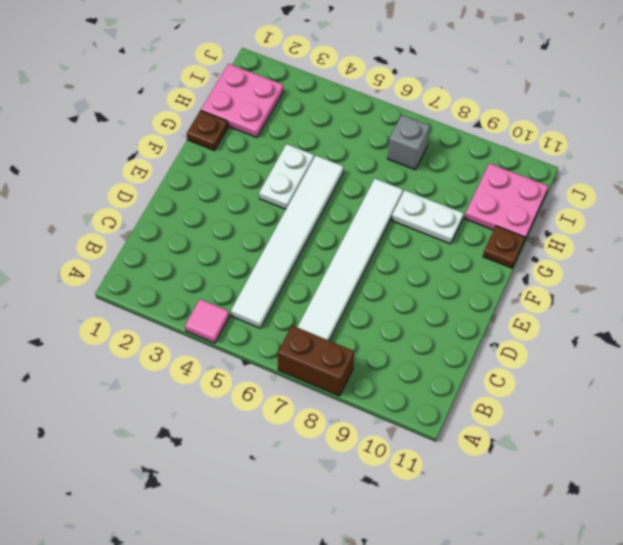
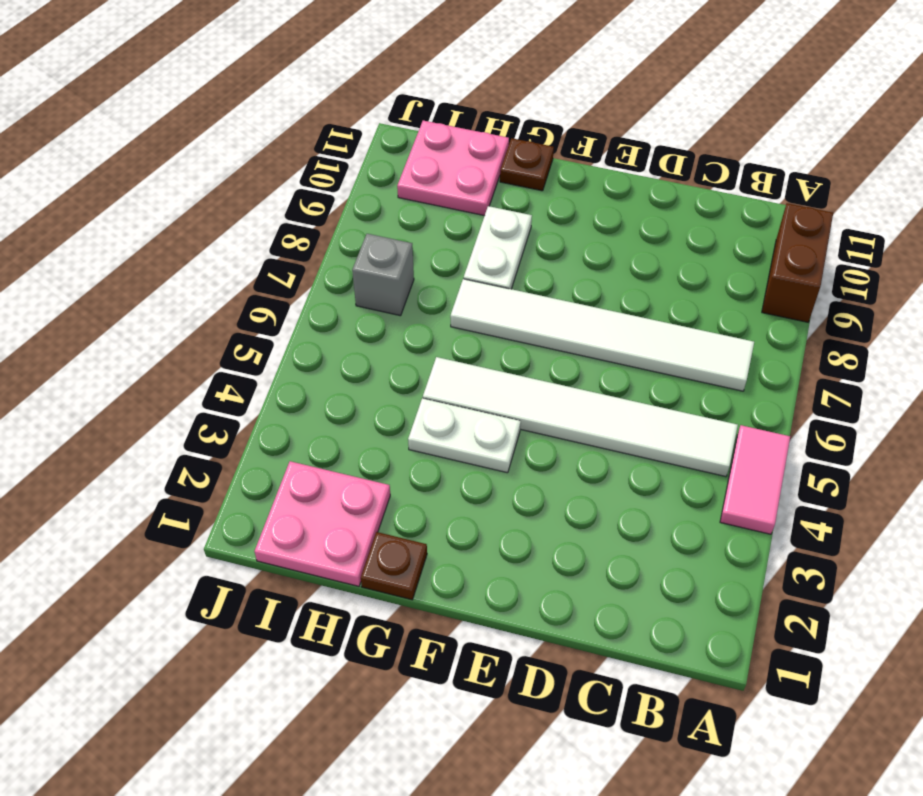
pink 1x1 tile [185,299,229,343] -> pink 1x2 tile [720,425,790,534]
brown 1x2 brick [278,326,354,396] -> brown 1x2 brick moved to [762,203,833,322]

